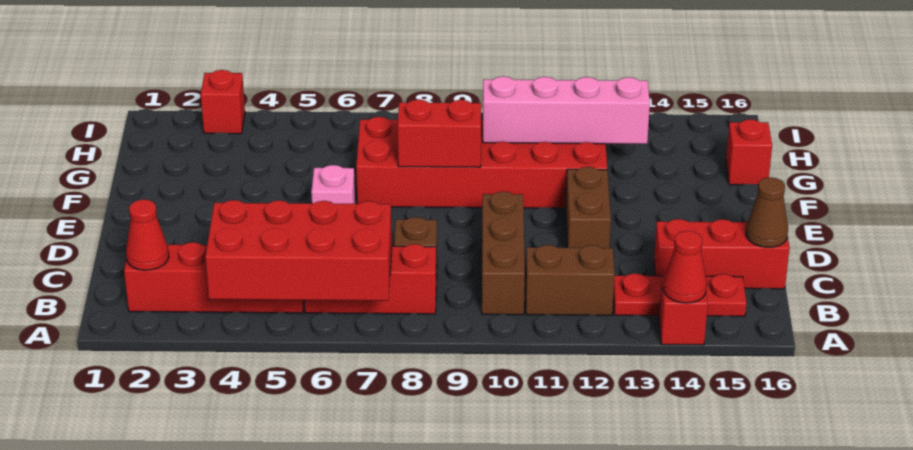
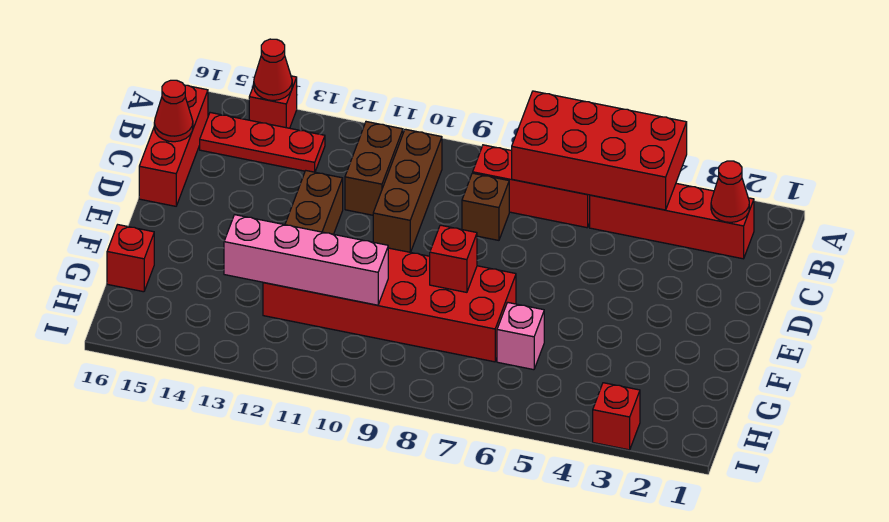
brown 1x2 brick [525,245,615,315] -> brown 1x2 brick turned to [345,122,403,215]
red 1x3 brick [654,219,790,289] -> red 1x3 brick turned to [139,85,208,206]
brown 1x1 cone [746,177,788,247] -> red 1x1 cone [154,80,193,142]
pink 1x1 brick [311,165,355,204] -> pink 1x1 brick moved to [497,302,544,370]
red 1x2 brick [398,99,481,167] -> red 1x1 brick [430,225,477,292]

